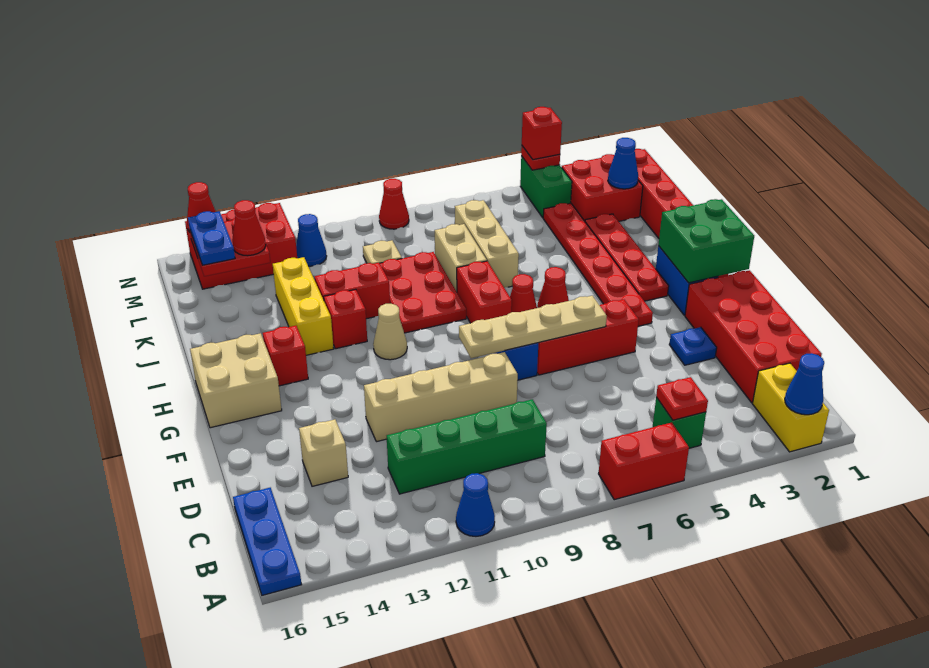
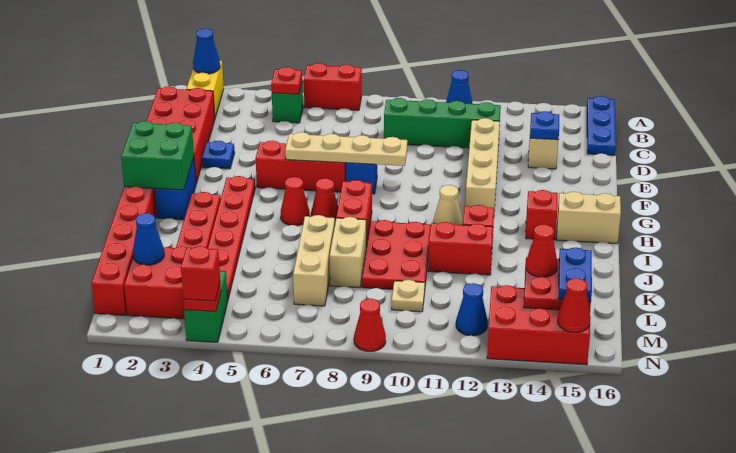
none -> blue 1x1 plate [530,111,559,140]
tan 1x4 brick [364,352,518,442] -> tan 1x4 brick turned to [465,118,500,209]
tan 2x2 brick [190,333,282,428] -> tan 1x2 brick [557,192,621,244]
yellow 1x3 brick [273,257,334,355] -> none

